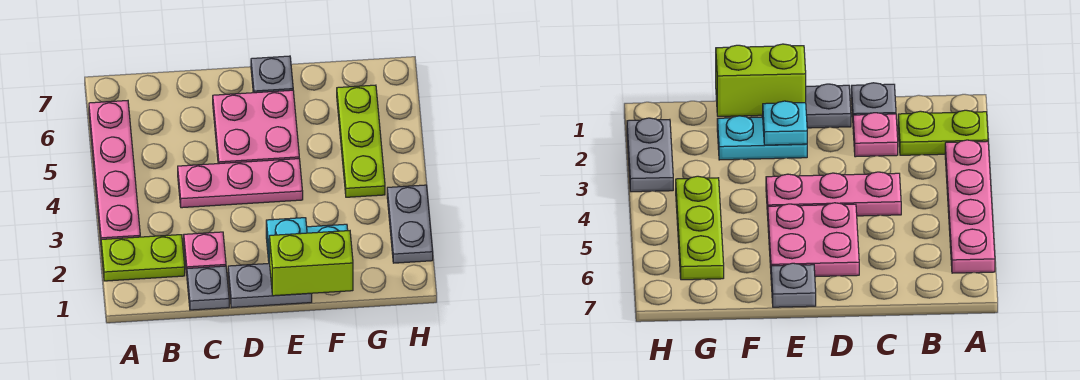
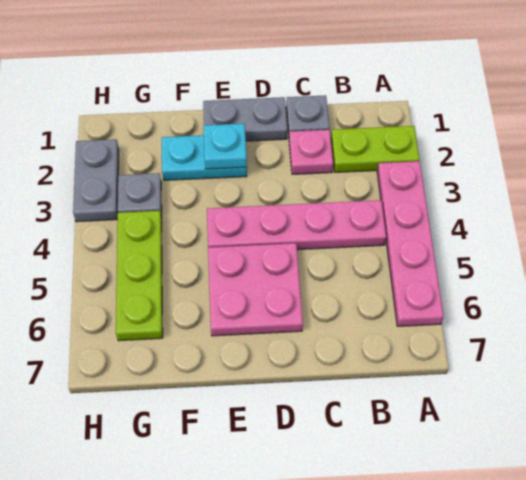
pink 1x3 plate [178,159,303,208] -> pink 1x4 plate [207,200,386,250]
lime 1x2 brick [269,231,353,296] -> none
grey 1x1 plate [251,56,293,93] -> grey 1x1 plate moved to [118,173,162,217]

